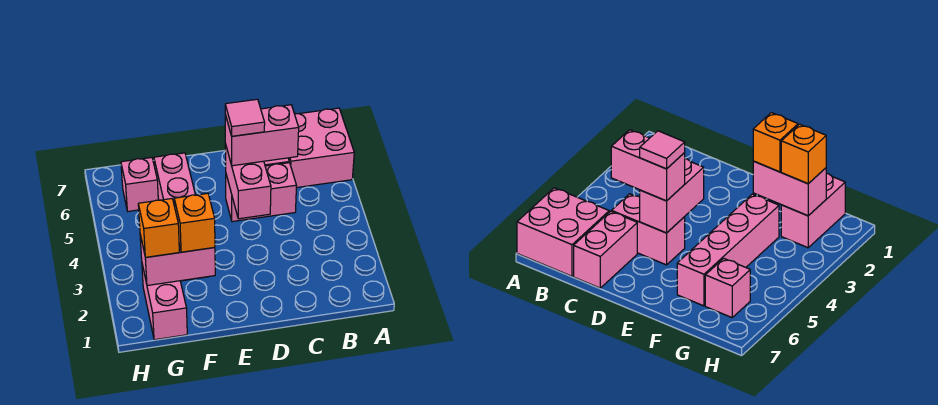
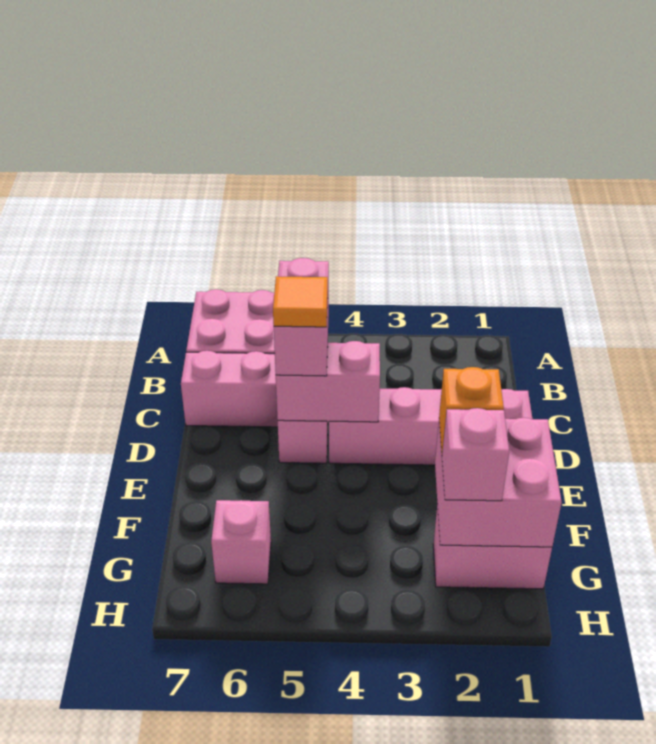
pink 1x1 tile [225,99,265,136] -> orange 1x1 tile [273,276,328,327]
pink 1x2 brick [140,235,215,286] -> pink 2x2 brick [435,418,562,547]
pink 1x4 brick [154,153,204,281] -> pink 1x4 brick moved to [329,387,532,465]
orange 1x1 brick [138,199,179,257] -> pink 1x1 brick [442,408,509,501]

